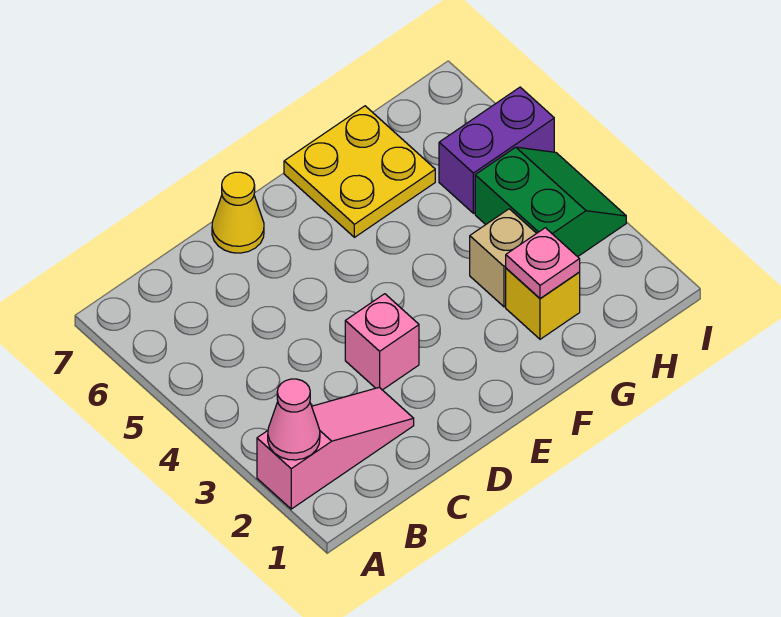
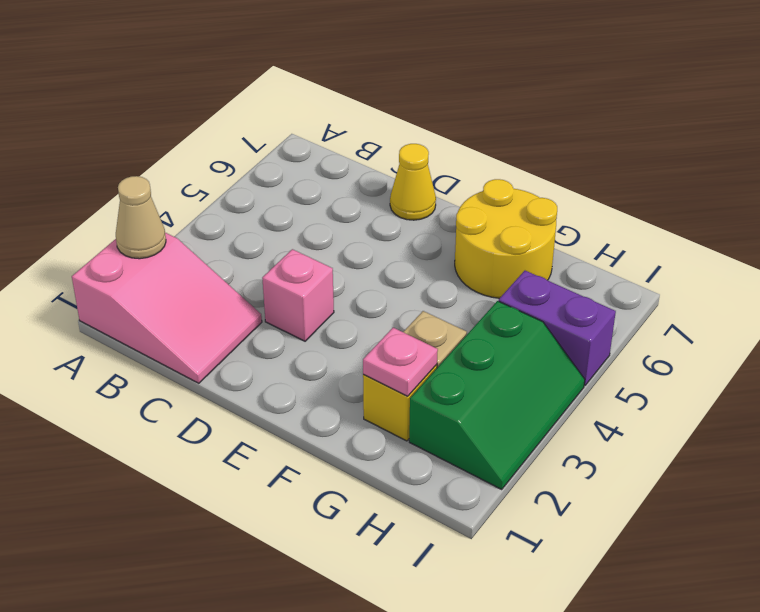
pink 1x3 slope [257,387,414,509] -> pink 2x3 slope [72,233,262,383]
pink 1x1 cone [268,379,320,460] -> tan 1x1 cone [116,176,166,259]
yellow 2x2 plate [284,106,435,237] -> yellow 2x2 round brick [455,179,557,298]
green 2x2 slope [475,147,626,257] -> green 2x3 slope [409,301,585,489]

